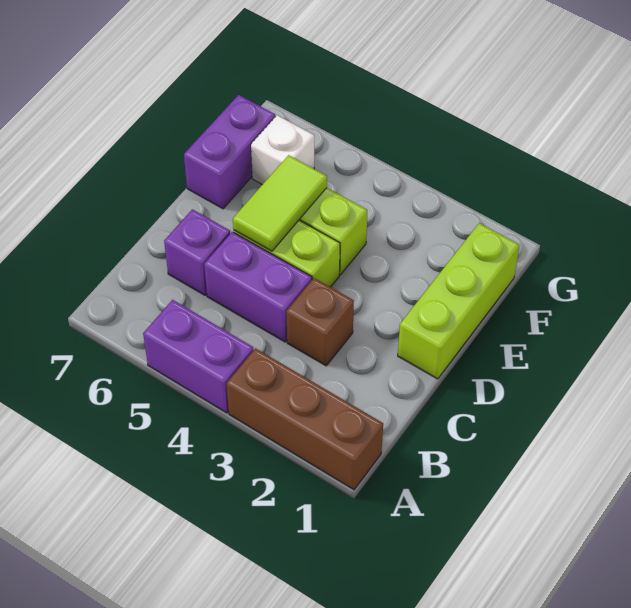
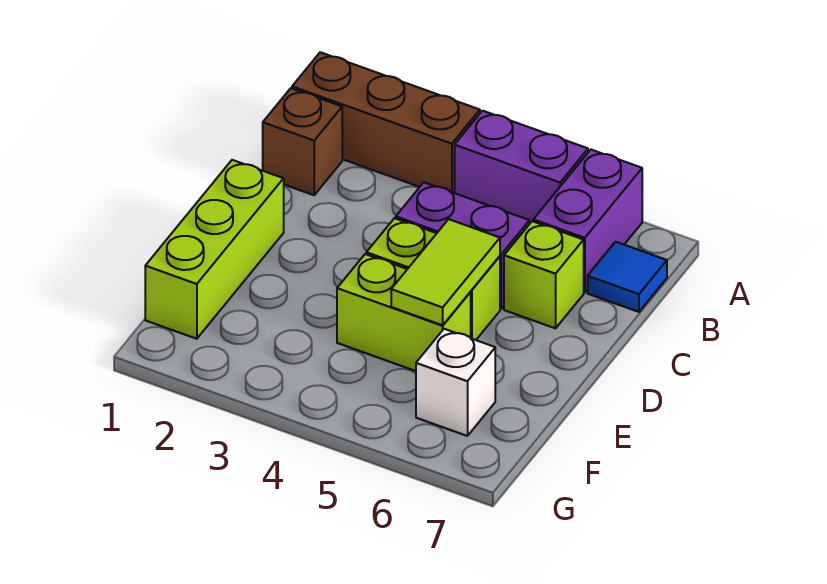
none -> blue 1x1 tile [588,242,667,312]
brown 1x1 brick [286,278,354,366] -> brown 1x1 brick moved to [263,88,342,195]
purple 1x1 brick [164,209,230,295] -> lime 1x1 brick [504,221,584,328]
purple 1x2 brick [184,95,275,209] -> purple 1x2 brick moved to [533,150,642,293]

